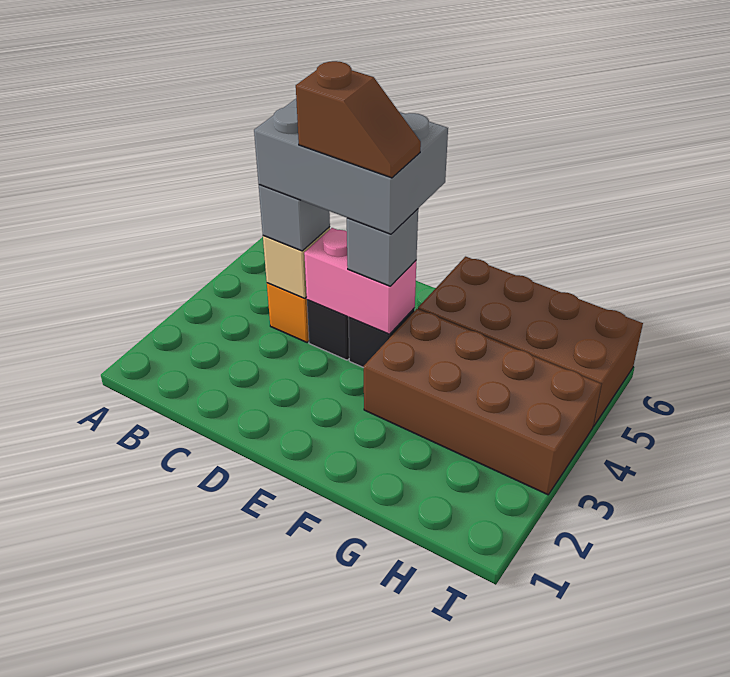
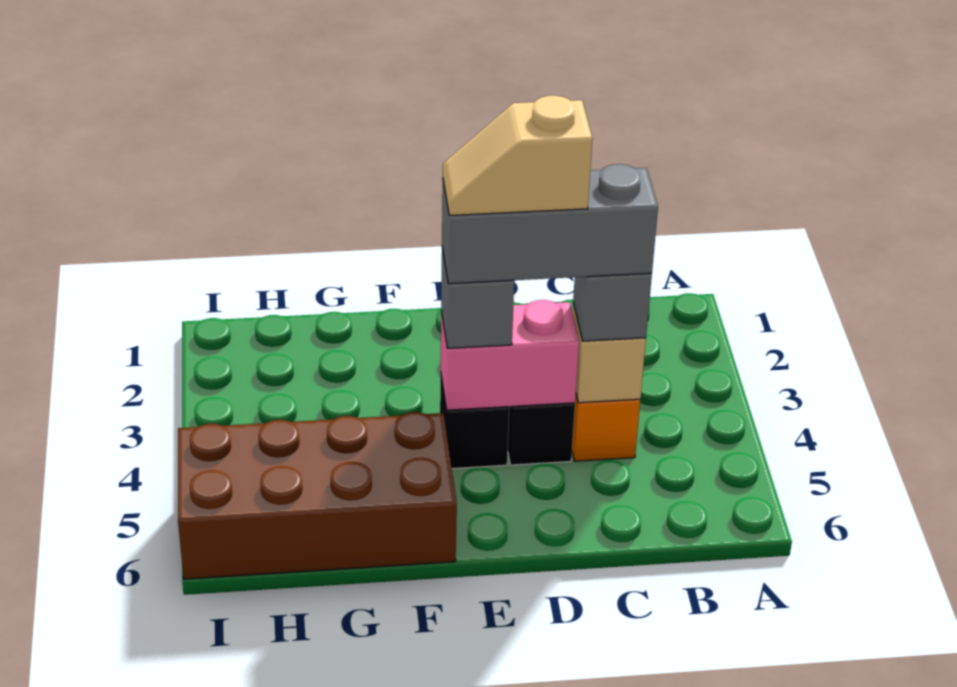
grey 2x3 brick [254,99,448,234] -> grey 1x3 brick [442,164,658,284]
brown 1x2 slope [296,61,421,178] -> tan 1x2 slope [443,96,593,215]
brown 2x4 brick [364,309,601,495] -> none

